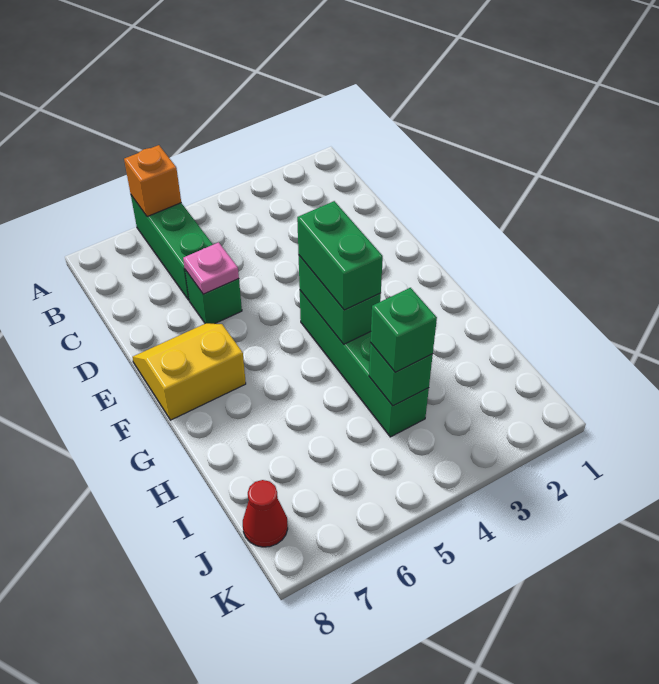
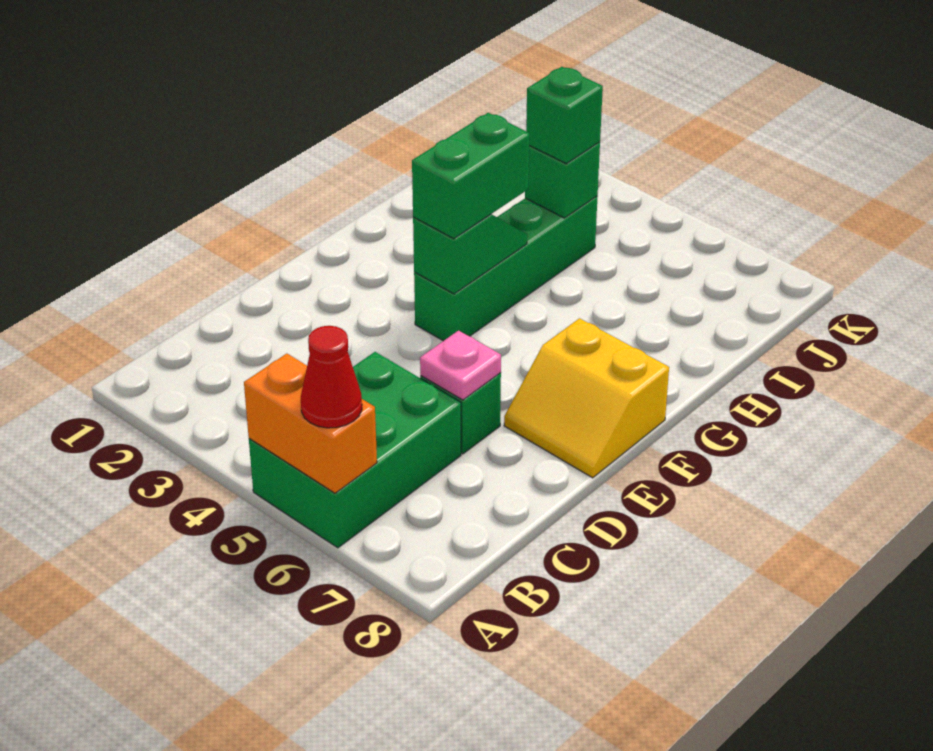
green 1x3 brick [131,195,213,300] -> green 2x3 brick [249,352,461,548]
orange 1x1 brick [124,145,181,217] -> orange 1x2 brick [244,354,377,493]
green 1x2 brick [299,256,381,344] -> green 1x2 slope [413,214,527,294]
red 1x1 cone [243,480,288,547] -> red 1x1 cone moved to [301,326,362,428]

